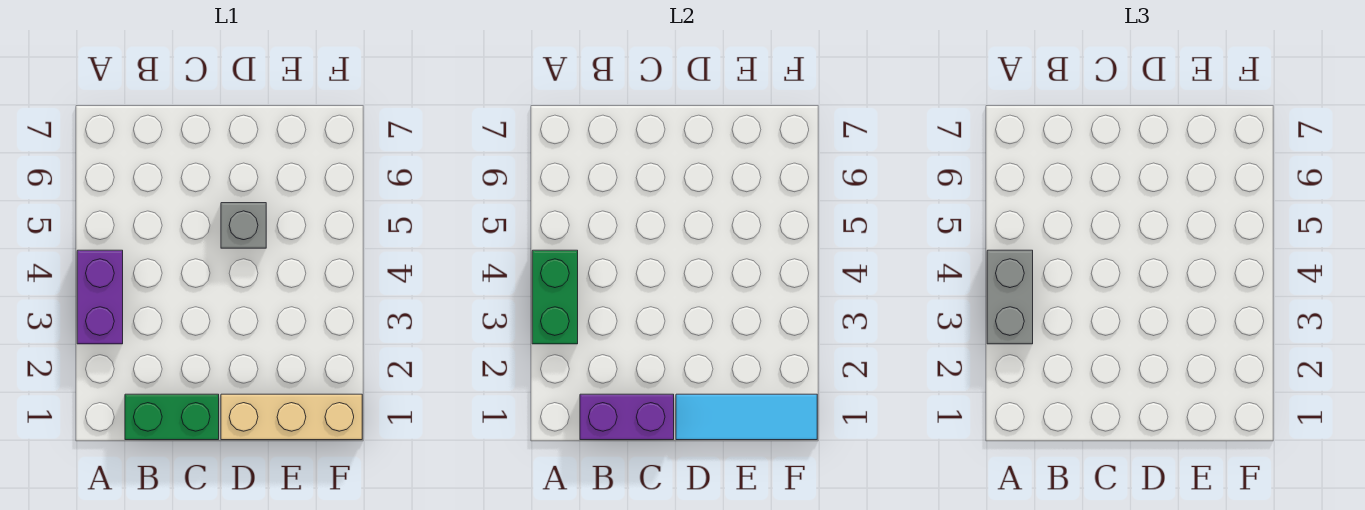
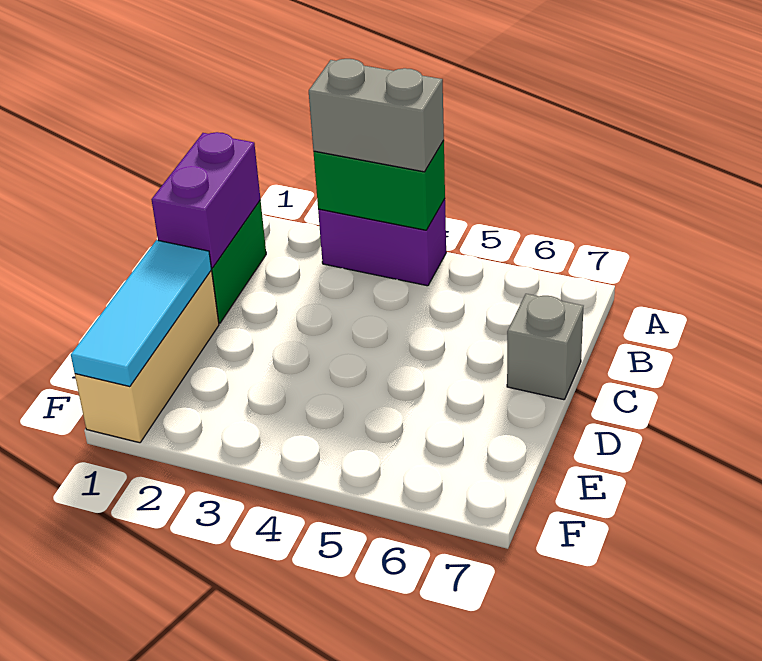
grey 1x1 brick [221,203,266,248] -> grey 1x1 brick moved to [507,294,583,400]

